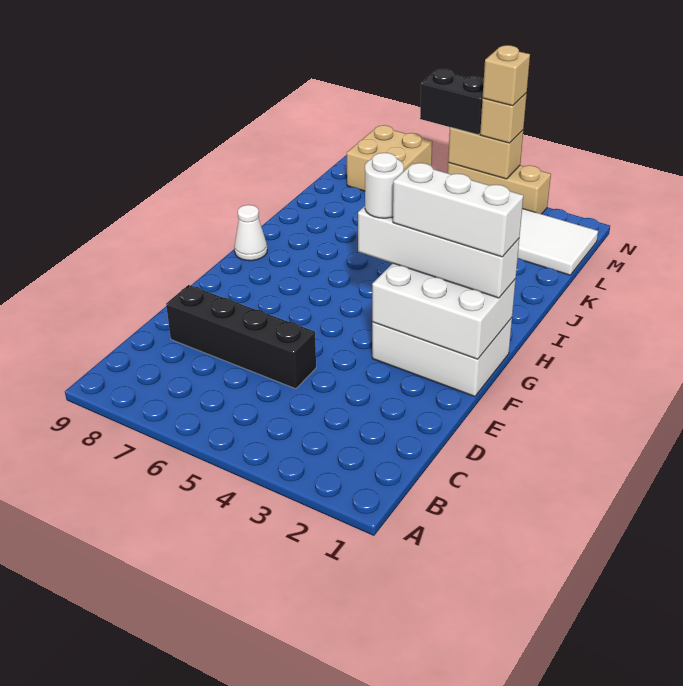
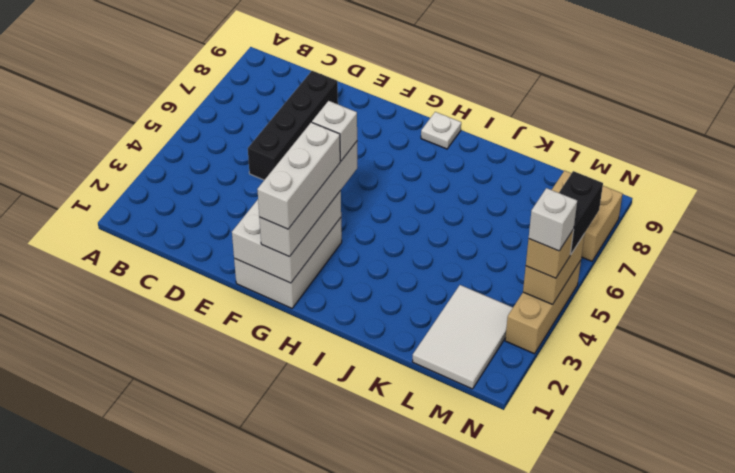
white 1x1 round brick [365,153,404,218] -> white 1x1 brick [312,101,357,161]
white 1x1 cone [234,205,267,261] -> white 1x1 plate [421,112,461,149]
tan 1x1 brick [483,45,530,106] -> white 1x1 brick [529,188,577,251]

